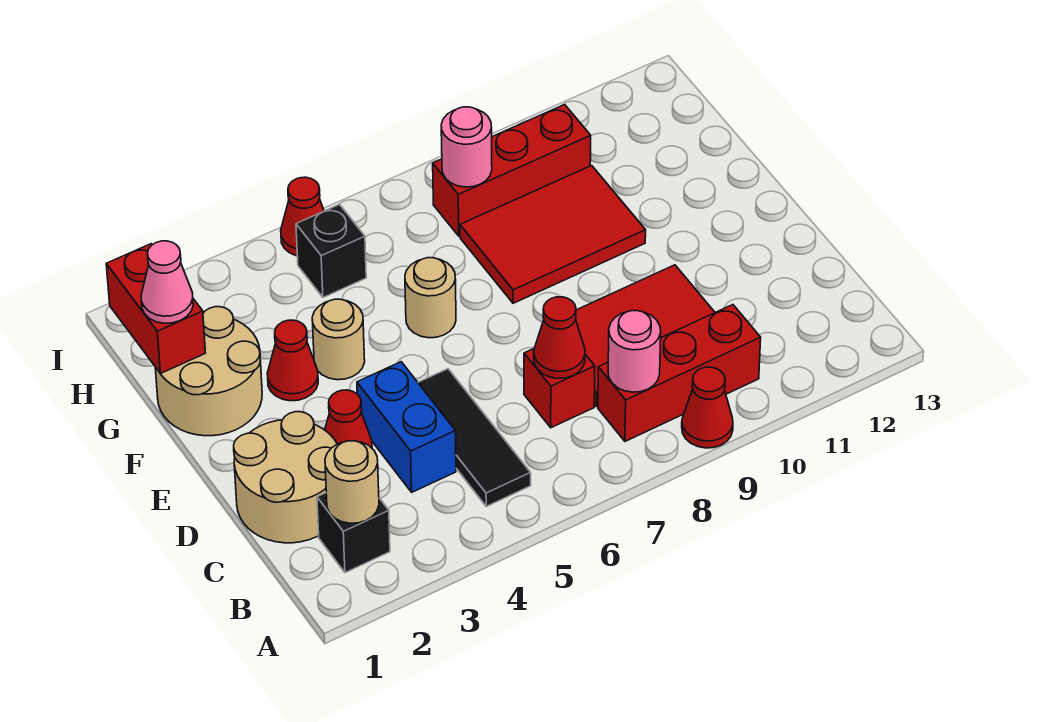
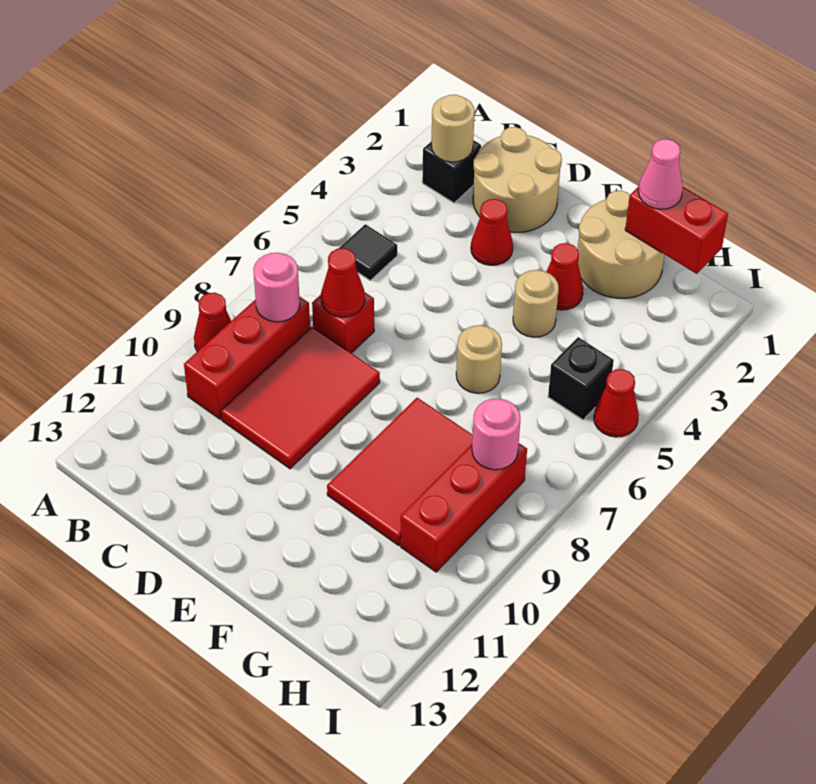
black 1x3 tile [418,369,531,506] -> black 1x1 tile [338,224,397,280]
blue 1x2 brick [357,362,456,492] -> none

